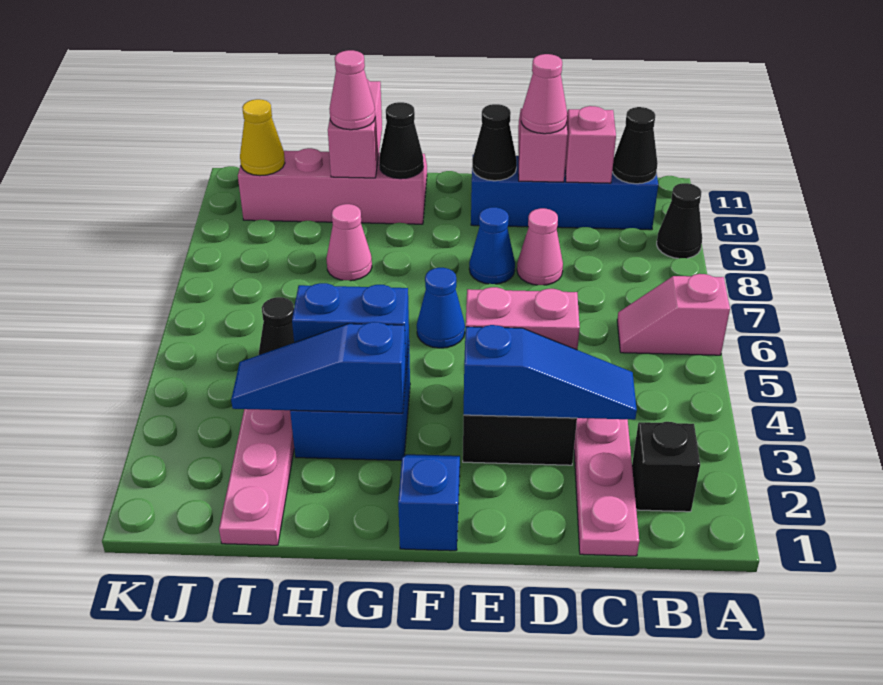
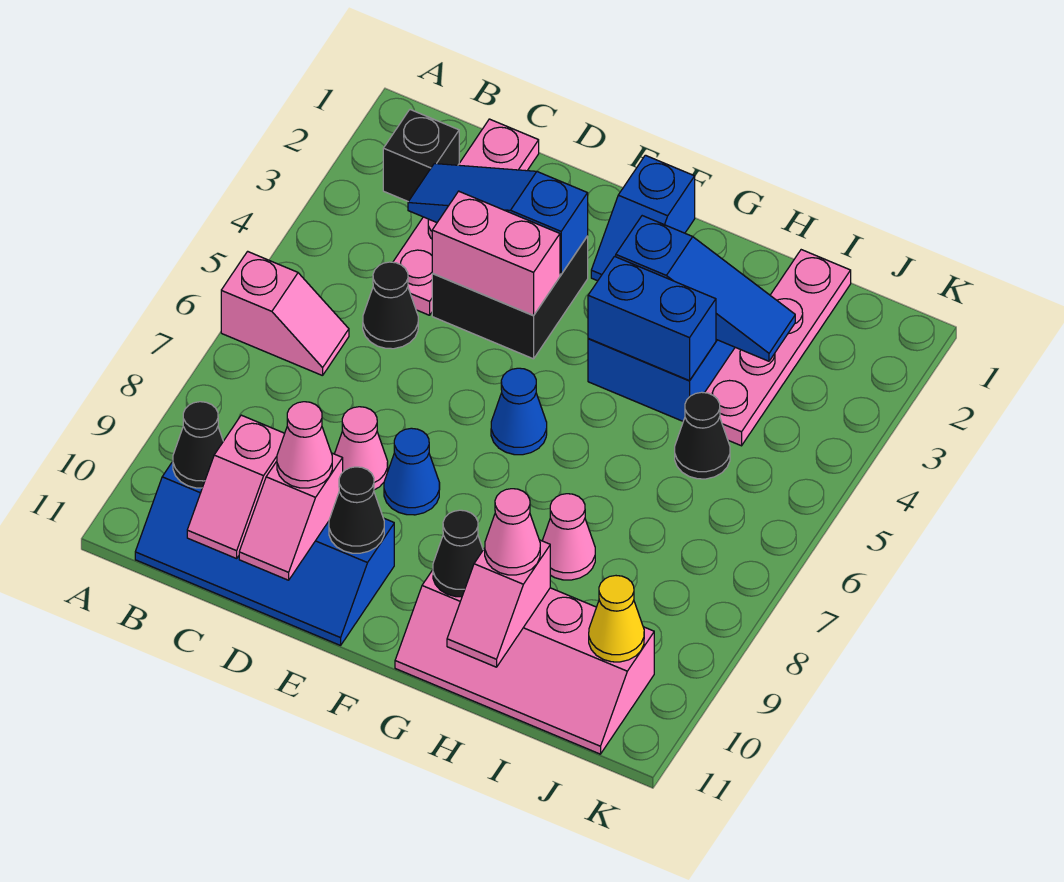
black 1x1 cone [657,183,702,258] -> black 1x1 cone moved to [363,262,418,349]
pink 1x2 brick [328,79,382,178] -> pink 1x2 slope [447,540,550,667]

